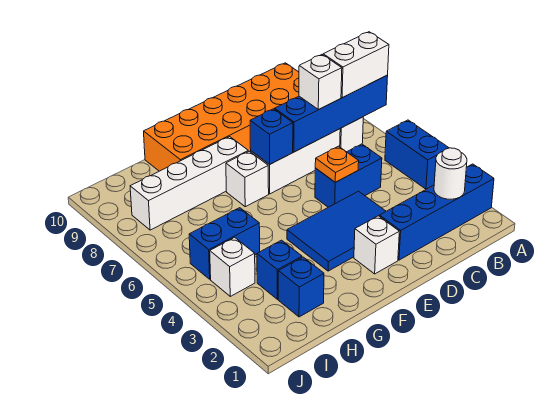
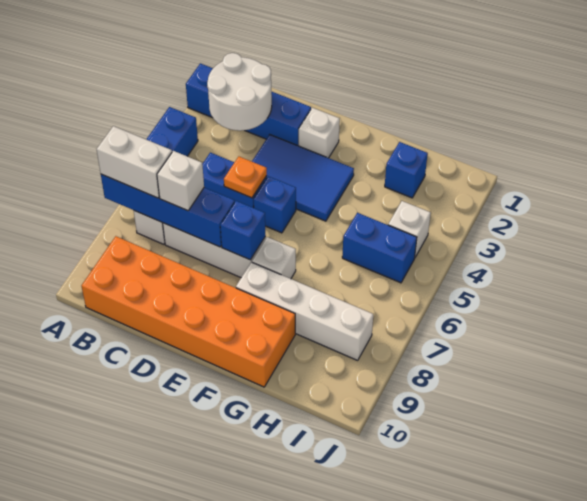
white 1x1 round brick [434,148,467,199] -> white 2x2 round brick [207,53,272,131]
blue 1x1 brick [257,240,302,299] -> blue 1x1 brick moved to [254,176,296,233]

